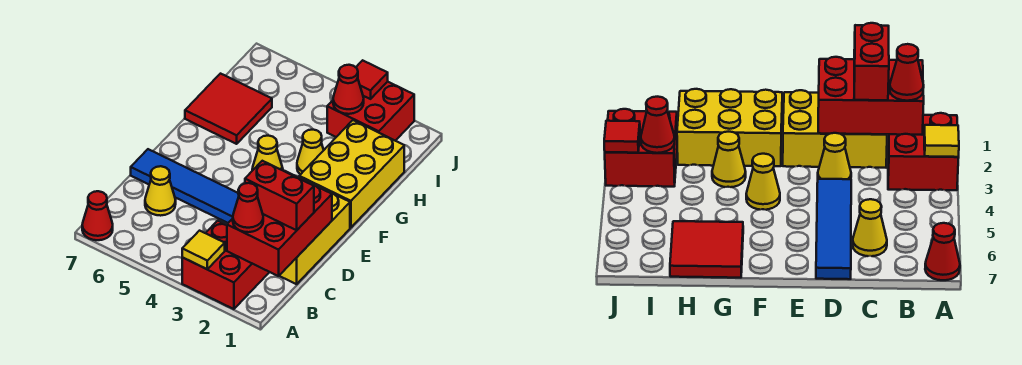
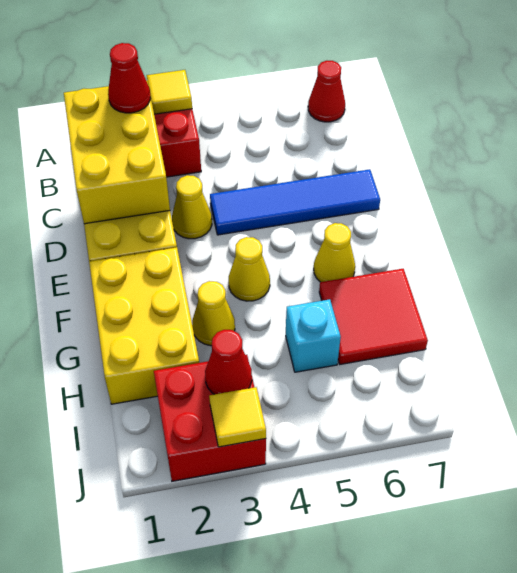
red 2x3 brick [227,169,332,276] -> yellow 2x3 brick [64,81,170,224]
red 1x2 brick [245,161,314,230] -> none
yellow 1x1 cone [145,166,176,216] -> yellow 1x1 cone moved to [314,223,355,282]
none -> cyan 1x1 brick [286,299,341,372]
red 1x1 tile [356,60,388,99] -> yellow 1x1 tile [209,387,266,447]

